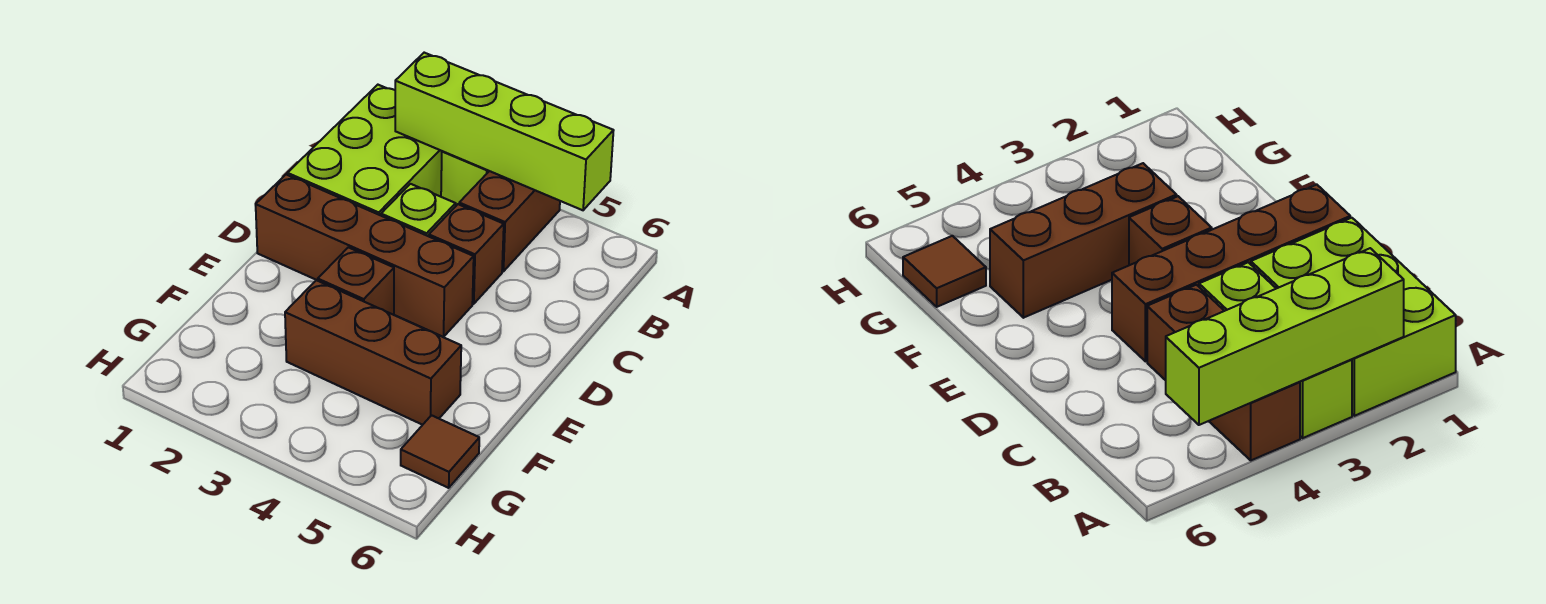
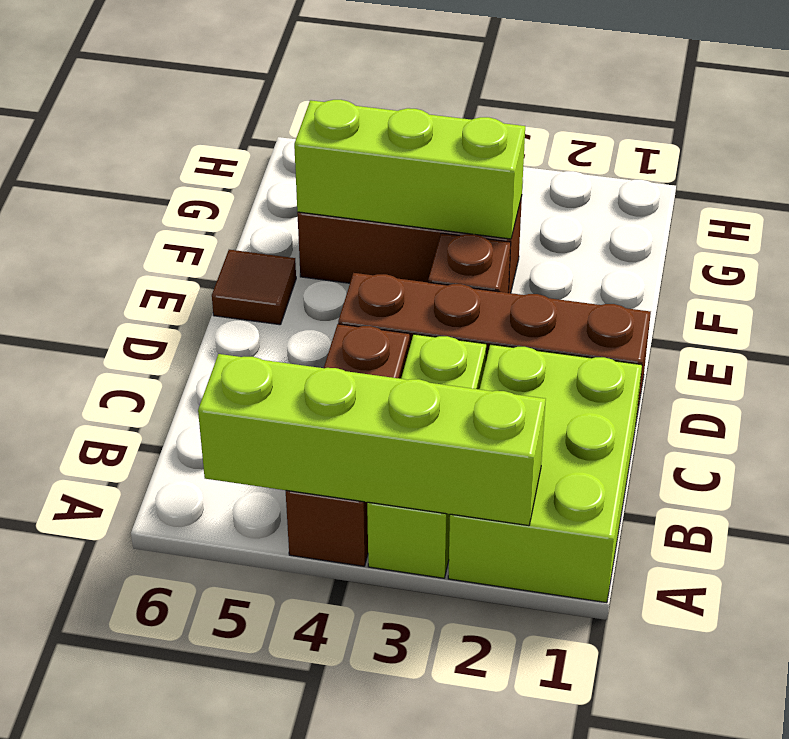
none -> lime 1x3 brick [294,100,525,239]
brown 1x1 tile [401,415,479,488] -> brown 1x1 tile moved to [212,250,296,325]

